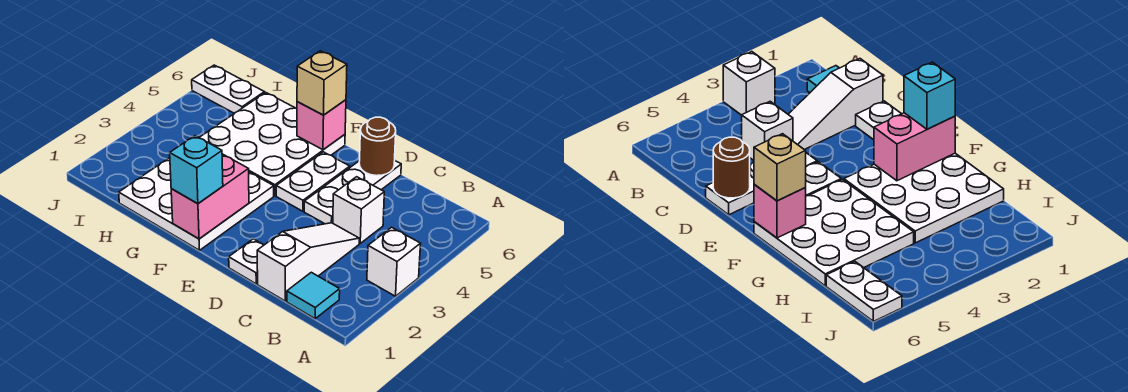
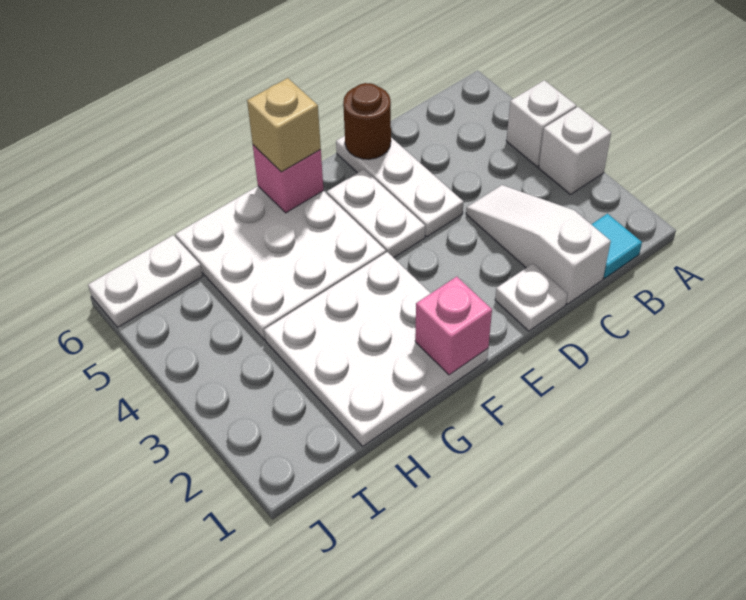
white 1x1 brick [333,177,384,243] -> white 1x1 brick moved to [506,80,576,167]
pink 1x2 brick [171,154,249,239] -> pink 1x1 brick [415,277,492,375]
cyan 1x1 brick [170,136,223,203] -> none

